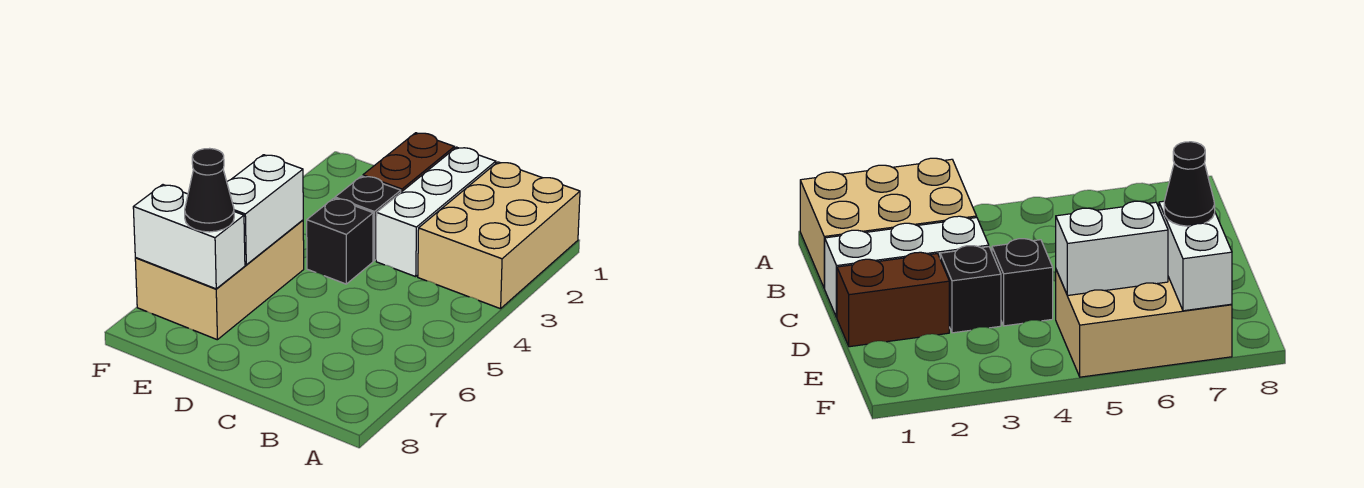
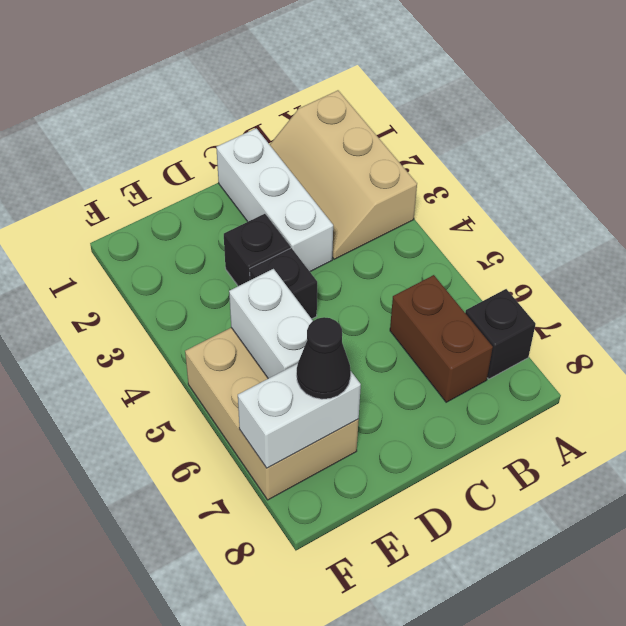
tan 2x3 brick [418,162,580,309] -> tan 2x3 slope [270,90,417,259]
none -> black 1x1 brick [465,289,536,379]
brown 1x2 brick [363,133,454,192] -> brown 1x2 brick moved to [390,275,493,402]

